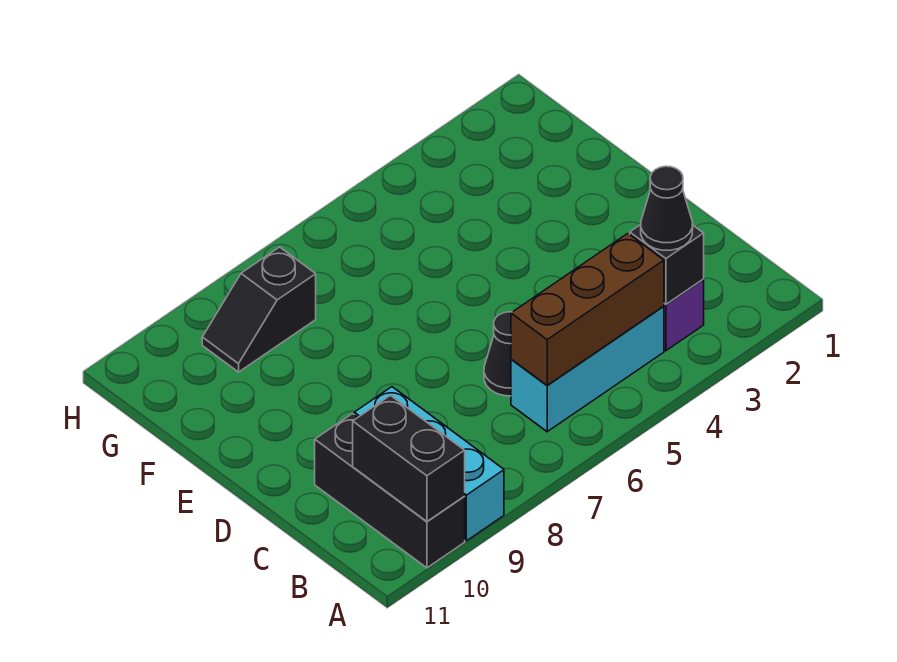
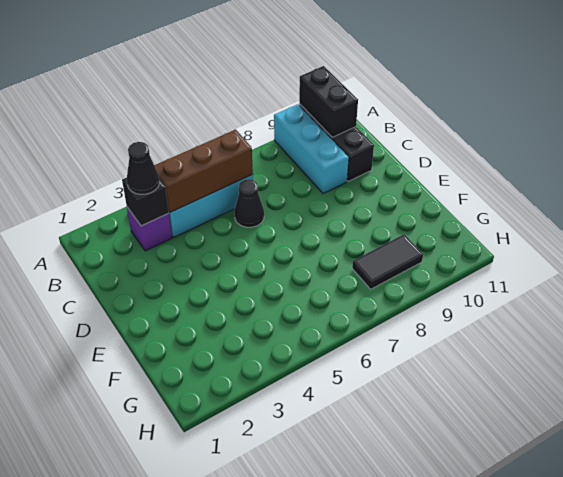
black 1x2 slope [202,247,316,372] -> black 1x2 tile [352,234,423,289]

